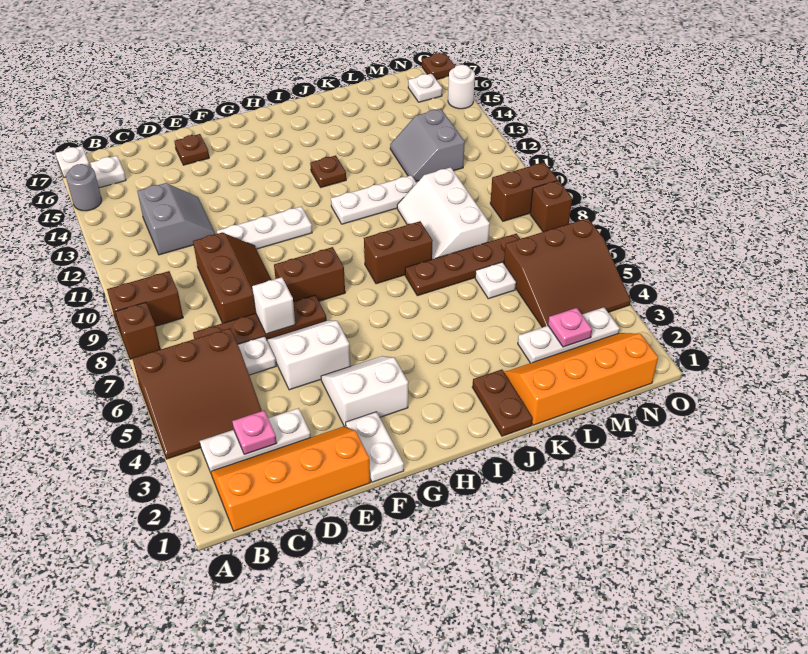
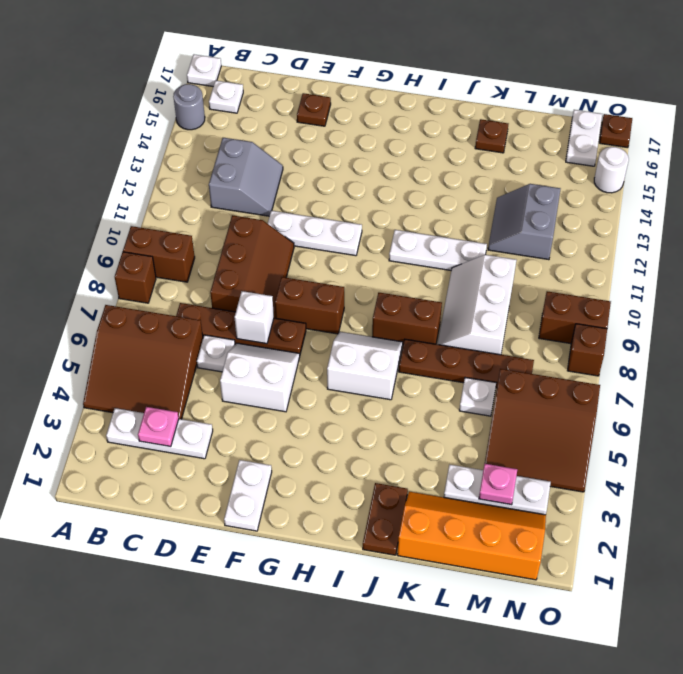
orange 2x4 slope [211,426,370,531] -> none
white 2x2 slope [321,356,408,427] -> white 2x2 slope moved to [327,332,403,400]
brown 1x1 plate [310,155,346,187] -> brown 1x1 plate moved to [475,119,508,153]
white 1x1 plate [408,74,442,102] -> white 1x2 plate [566,110,602,166]

